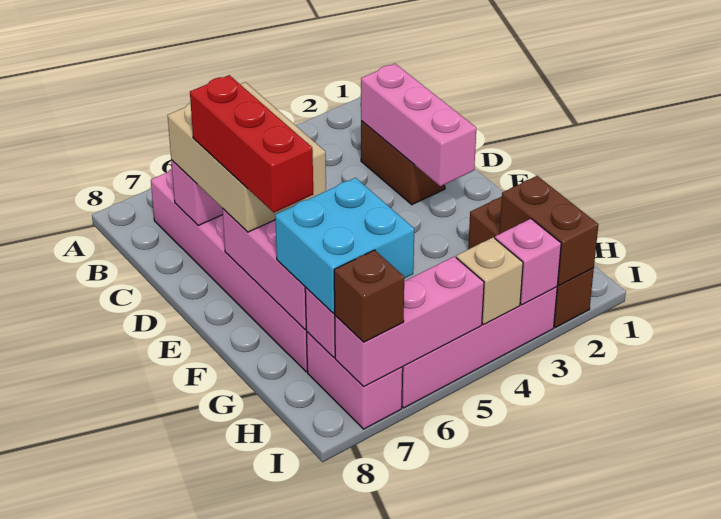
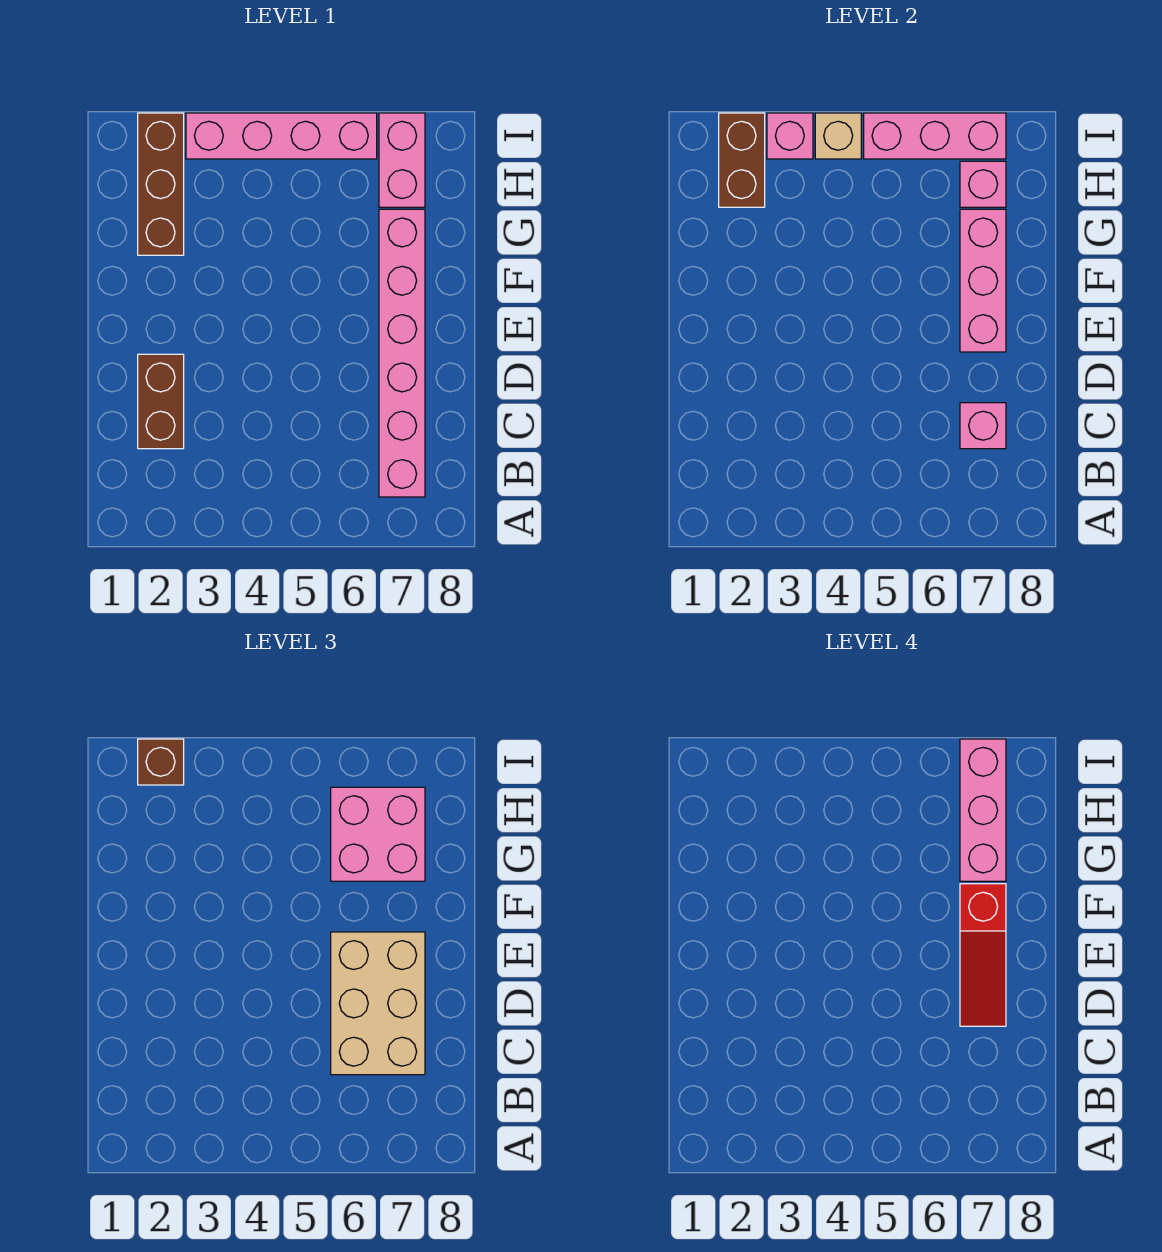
pink 1x3 brick [361,64,476,186] -> pink 1x3 brick moved to [960,739,1006,881]
red 1x3 brick [190,75,313,212] -> red 1x3 slope [960,884,1006,1026]
cyan 2x2 brick [275,178,414,313] -> pink 2x2 brick [331,787,425,881]
brown 1x1 brick [334,250,404,342] -> brown 1x1 brick moved to [138,739,184,785]

